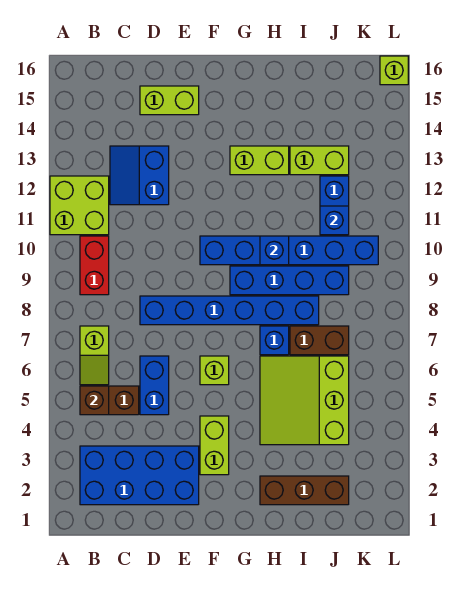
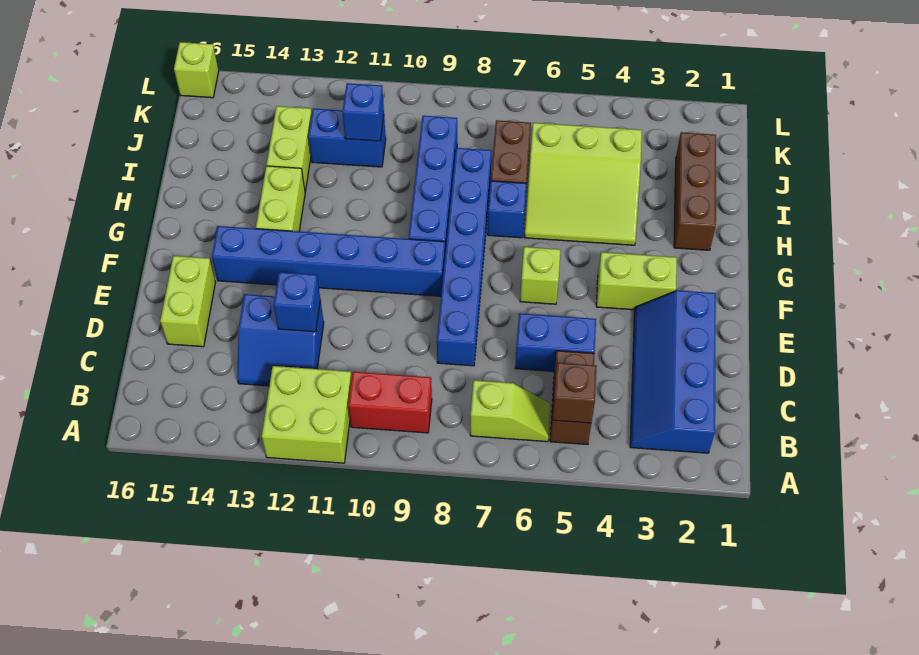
blue 2x4 brick [80,446,199,505] -> blue 2x4 slope [630,290,716,453]
blue 1x6 brick [200,236,378,265] -> blue 1x6 brick turned to [212,226,445,296]
blue 1x1 brick [260,236,289,265] -> blue 1x1 brick moved to [274,272,320,332]

